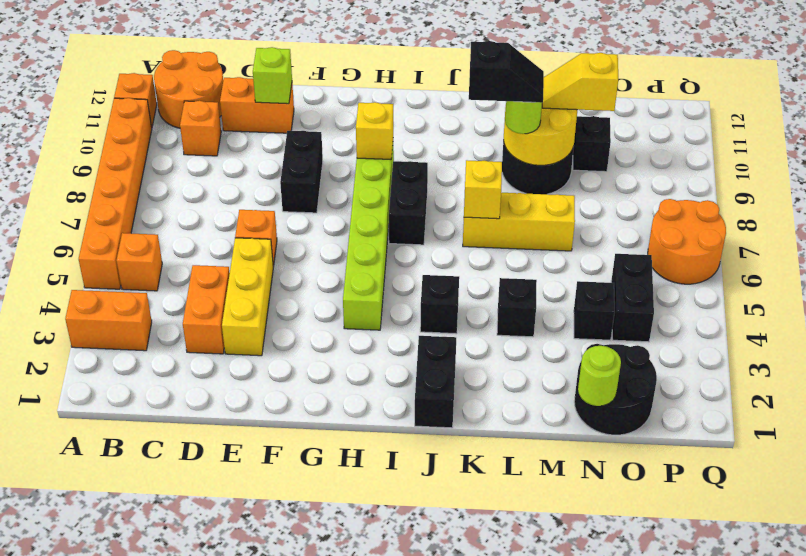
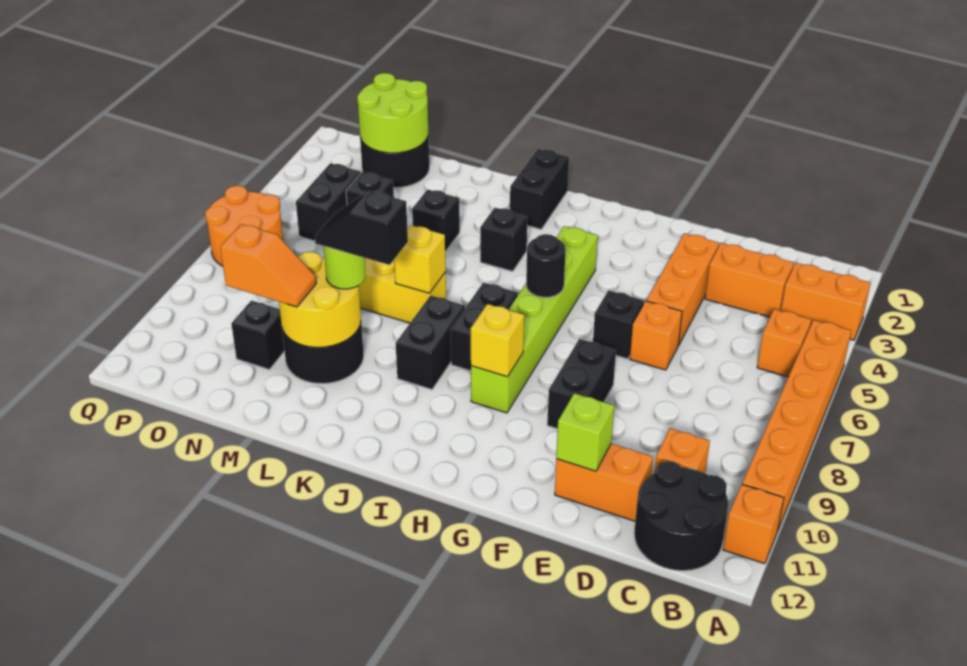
orange 2x2 round brick [154,50,223,128] -> black 2x2 round brick [634,462,728,571]
orange 1x2 brick [183,265,230,354] -> orange 1x2 brick turned to [705,243,794,317]
yellow 1x3 brick [222,238,273,356] -> orange 1x3 brick [646,233,719,345]
none -> black 1x1 brick [593,291,644,359]
none -> black 1x1 round brick [526,234,566,297]
none -> black 1x2 brick [396,296,465,389]
yellow 1x2 slope [542,53,618,111] -> orange 1x2 slope [220,224,316,307]
lime 1x1 round brick [578,346,621,406] -> lime 2x2 round brick [357,73,428,153]

